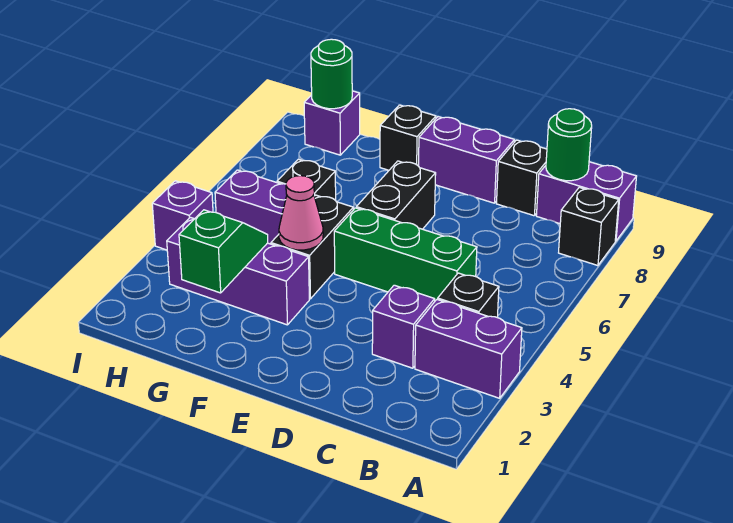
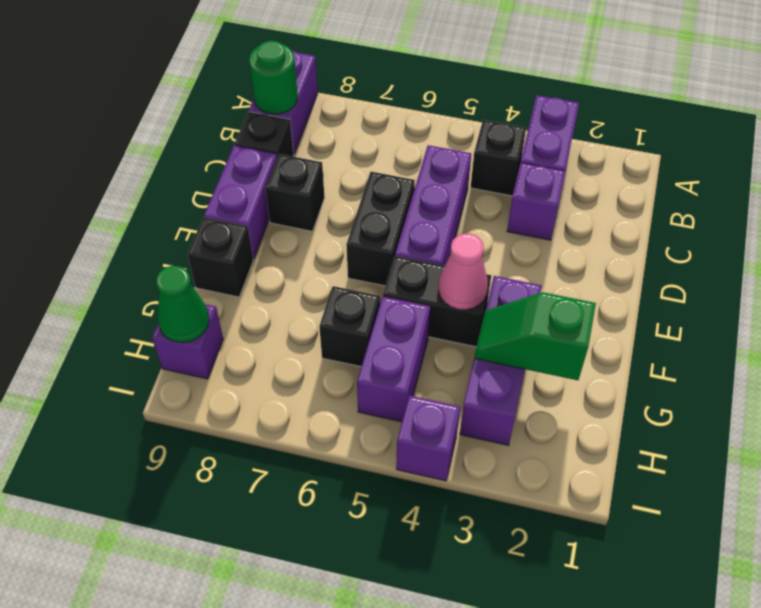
black 1x1 brick [559,188,619,266] -> black 1x1 brick moved to [266,154,325,231]
green 1x3 brick [334,208,477,301] -> purple 1x3 brick [395,145,471,266]
black 1x2 brick [356,161,436,229] -> black 1x2 brick turned to [346,172,415,286]
green 1x1 round brick [311,39,352,109] -> green 1x1 cone [156,266,209,343]

